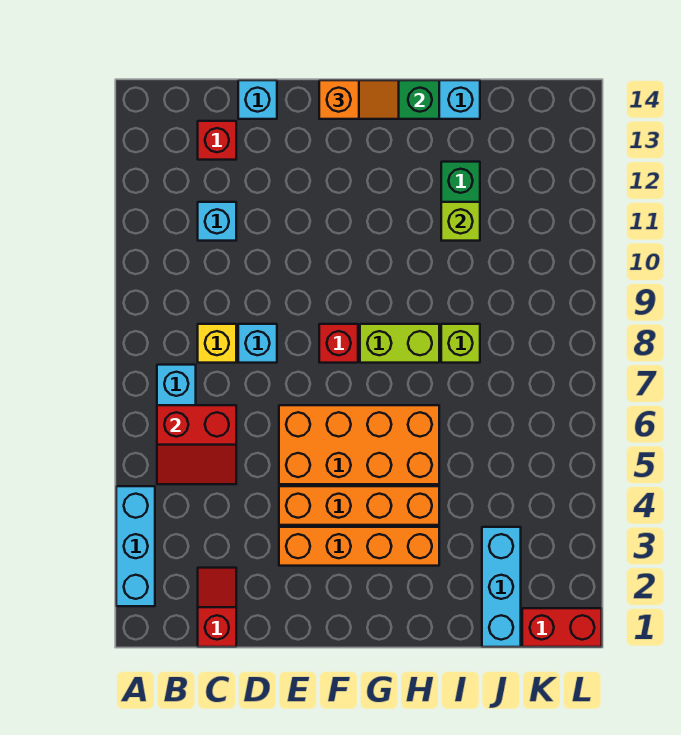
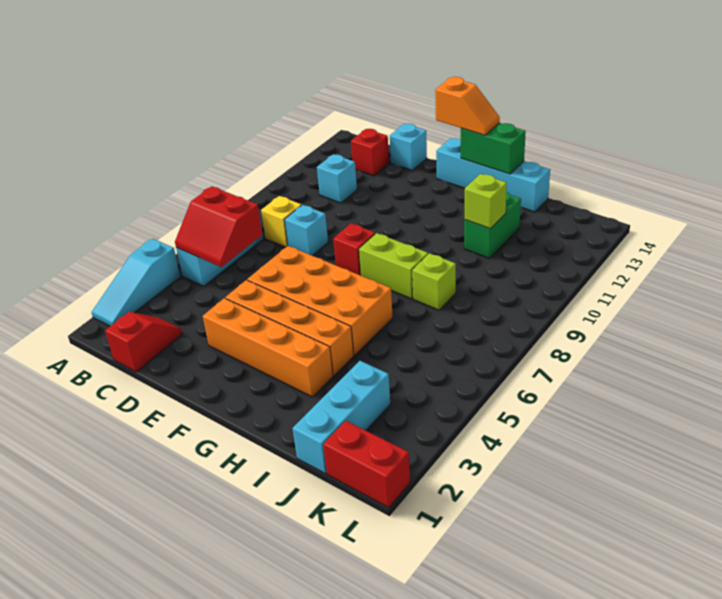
cyan 1x3 brick [116,486,155,606] -> cyan 1x3 slope [92,239,180,326]

